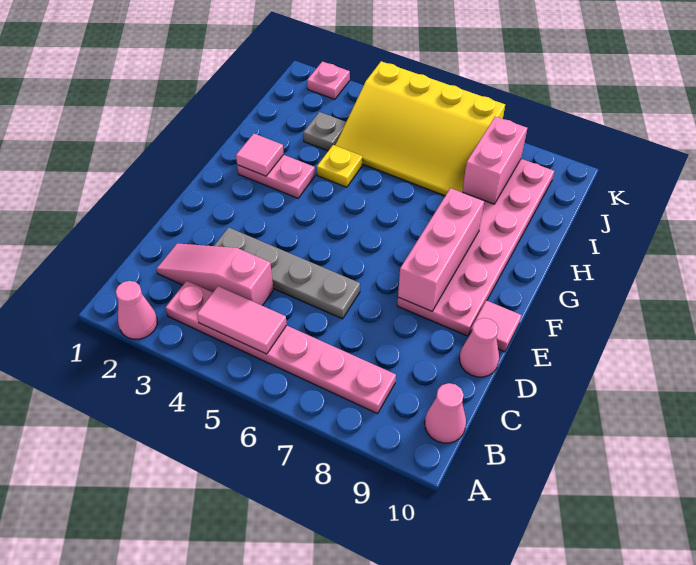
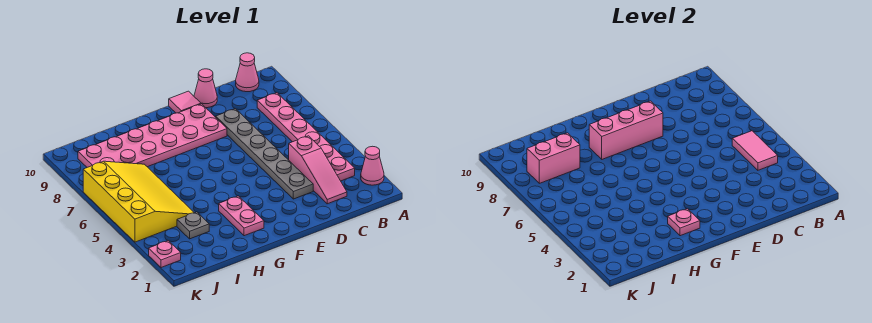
grey 1x4 plate [214,227,360,319] -> grey 1x6 plate [216,109,313,199]
pink 1x1 tile [236,134,284,176] -> pink 1x1 plate [668,209,700,236]
yellow 1x1 plate [317,145,363,187] -> none

